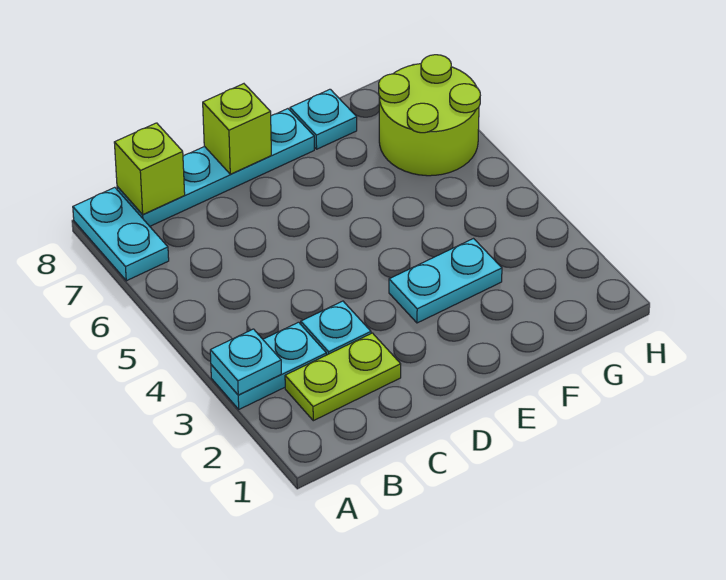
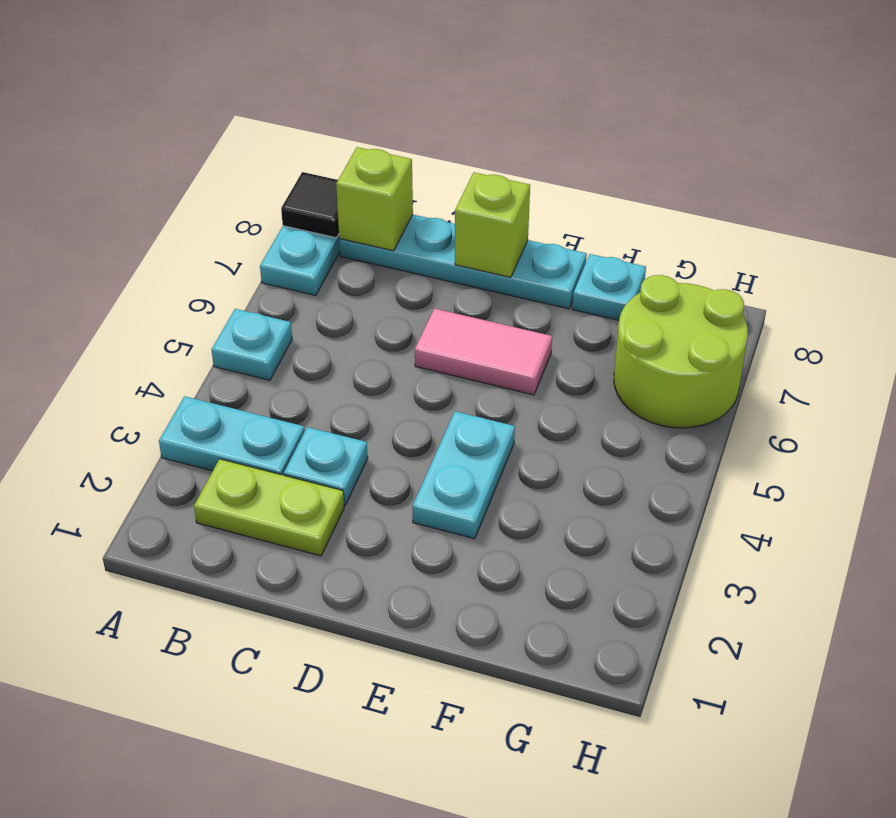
cyan 1x1 plate [210,329,281,395] -> cyan 1x1 plate moved to [212,309,292,380]
none -> black 1x1 tile [281,172,339,238]
none -> pink 1x2 tile [415,309,552,395]
cyan 1x2 plate [389,239,502,323] -> cyan 1x2 plate turned to [412,411,515,539]

